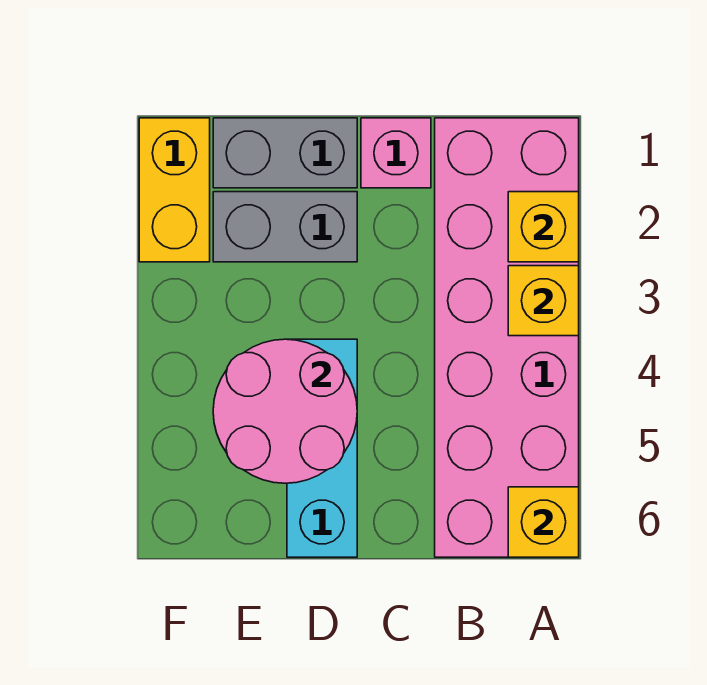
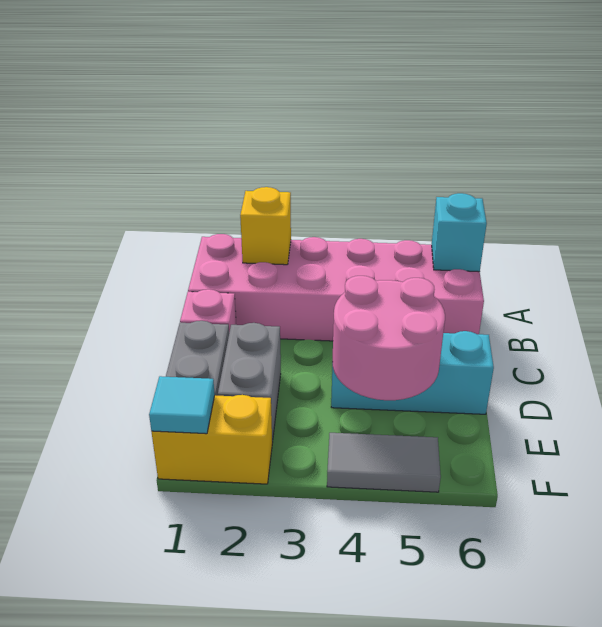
yellow 1x1 brick [508,266,579,336] -> none
yellow 1x1 brick [508,487,579,557] -> cyan 1x1 brick [432,193,487,272]
none -> cyan 1x1 tile [149,376,215,434]
none -> grey 1x2 tile [327,433,441,492]

